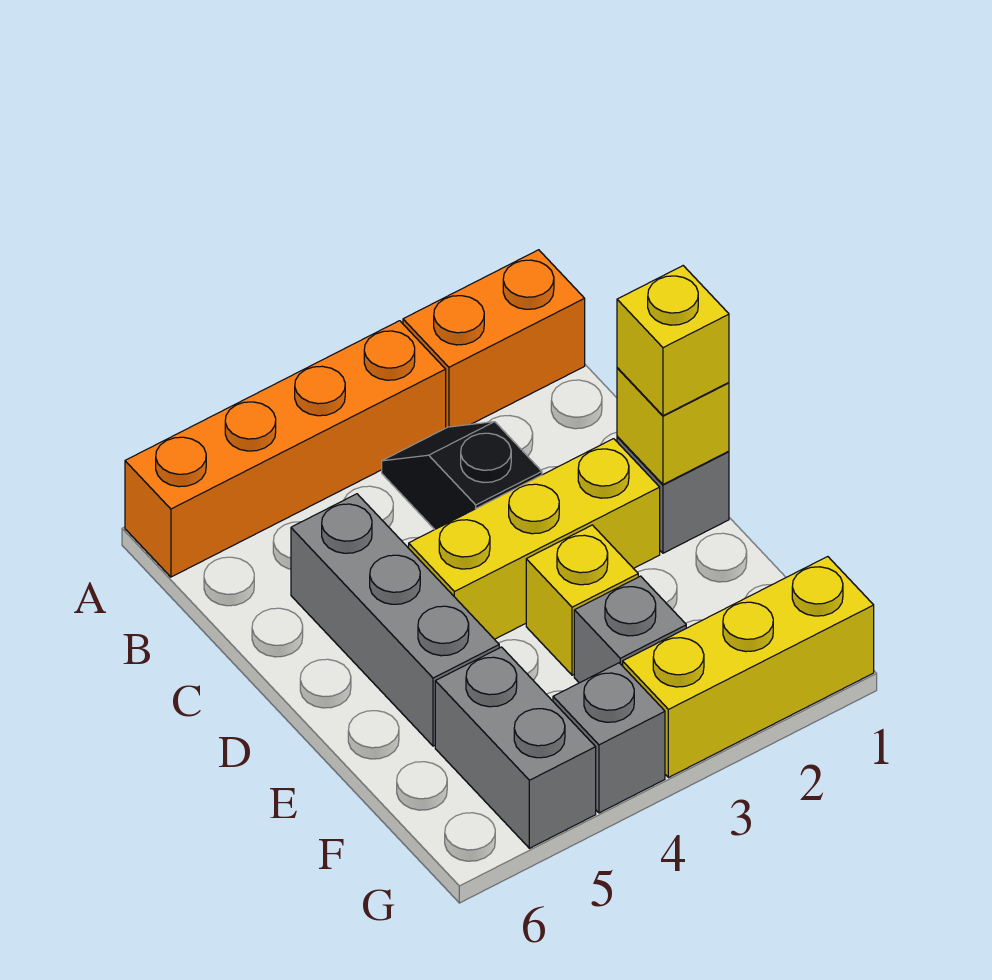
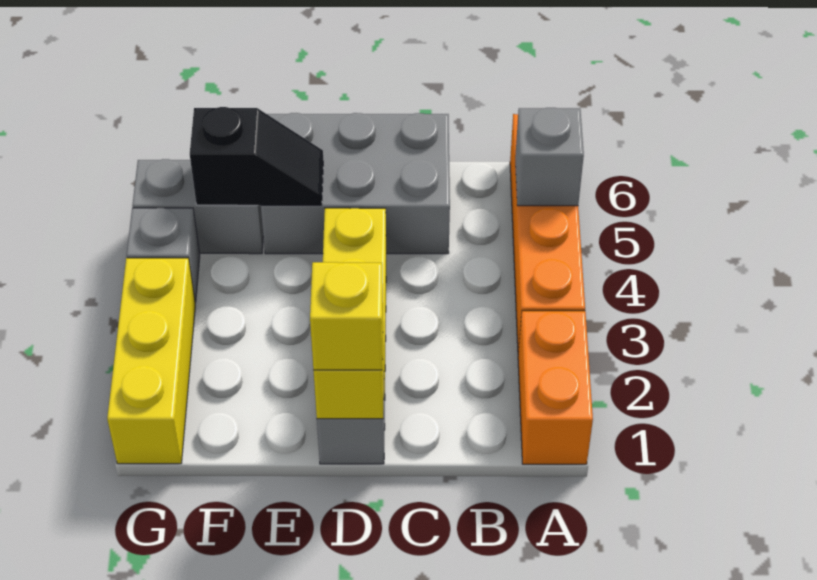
black 1x2 slope [382,422,542,529] -> black 1x2 slope moved to [190,107,323,206]
grey 1x3 brick [291,494,499,746] -> grey 2x3 brick [261,113,450,254]
yellow 1x1 brick [526,525,638,675] -> none
grey 1x1 brick [574,576,686,683] -> grey 1x1 brick moved to [515,108,584,206]

